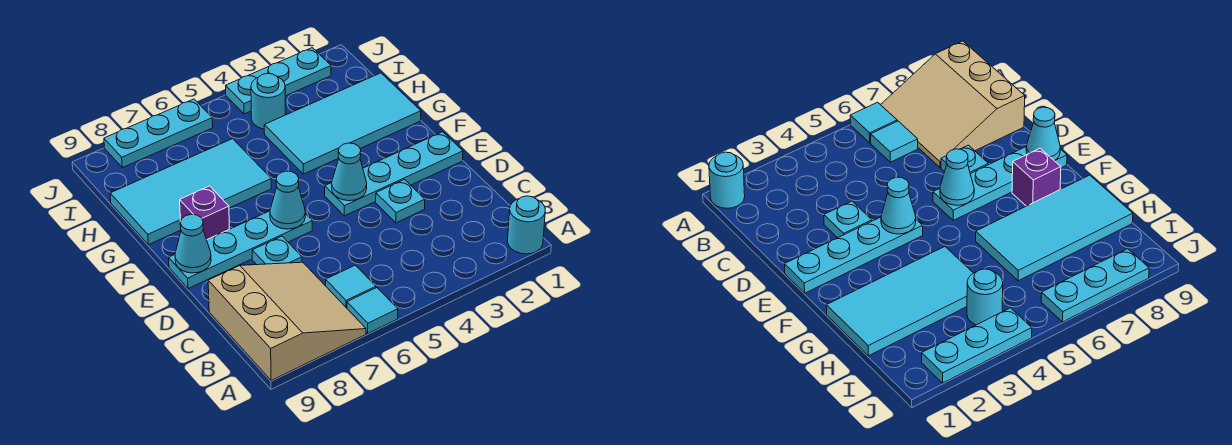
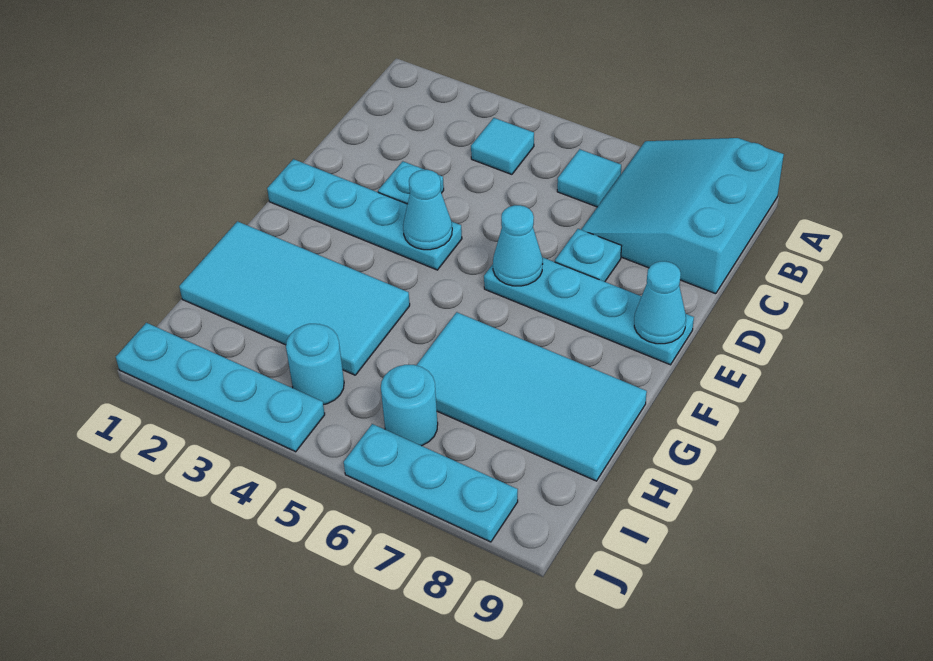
cyan 1x1 round brick [508,196,545,254] -> cyan 1x1 round brick moved to [381,365,438,446]
cyan 1x1 tile [347,288,398,333] -> cyan 1x1 tile moved to [471,118,534,175]
tan 3x3 slope [208,262,366,381] -> cyan 3x3 slope [581,138,784,294]
purple 1x1 brick [180,186,229,240] -> none
cyan 1x3 plate [226,48,331,114] -> cyan 1x4 plate [116,323,325,452]

